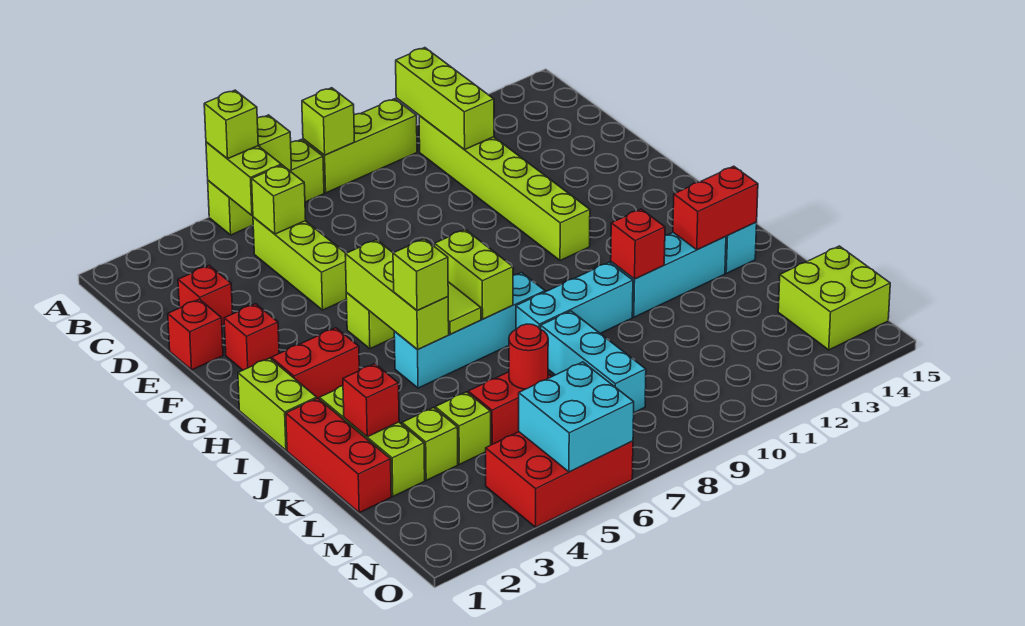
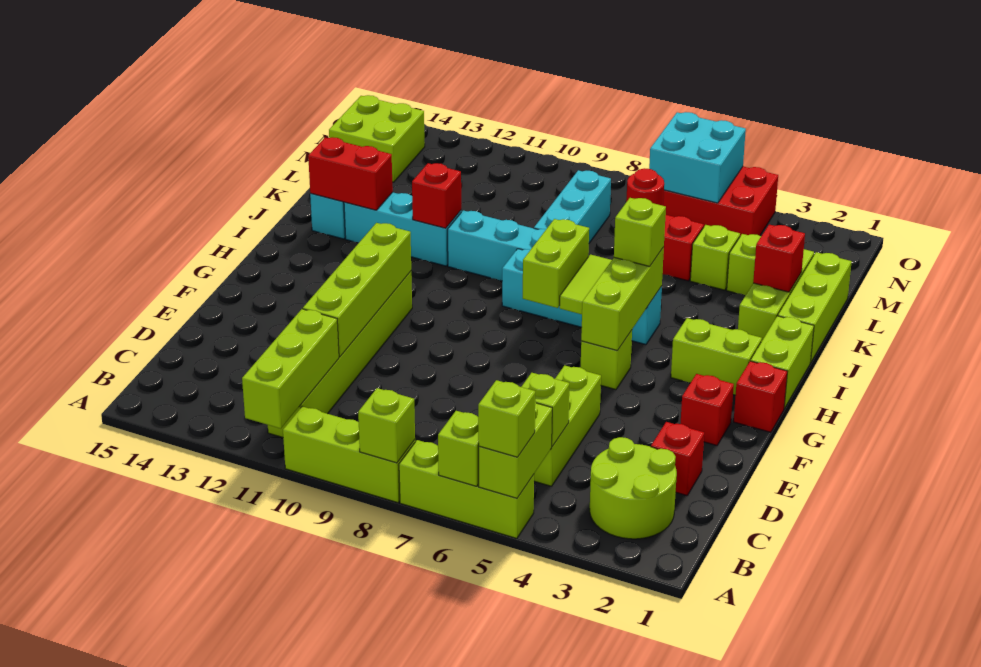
none -> lime 2x2 round brick [590,437,677,539]
none -> lime 1x4 brick [303,223,411,357]
red 1x1 brick [168,299,223,370] -> red 1x1 brick moved to [734,361,787,432]
red 1x2 brick [271,328,359,399] -> lime 1x2 brick [671,318,762,395]
red 1x3 brick [286,398,391,513] -> lime 1x3 brick [778,252,852,363]

